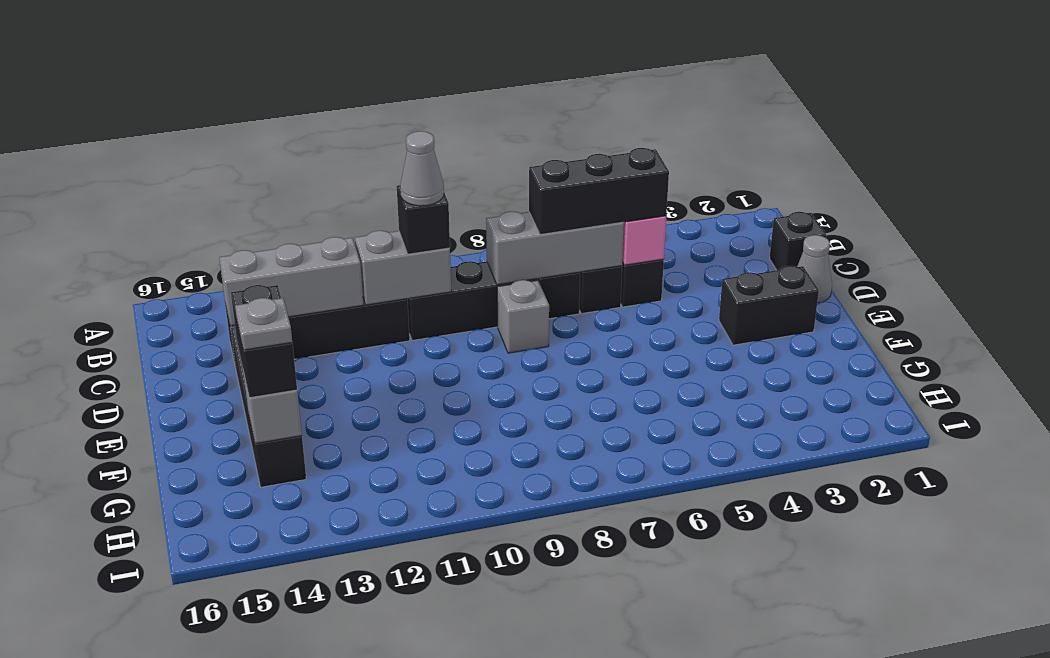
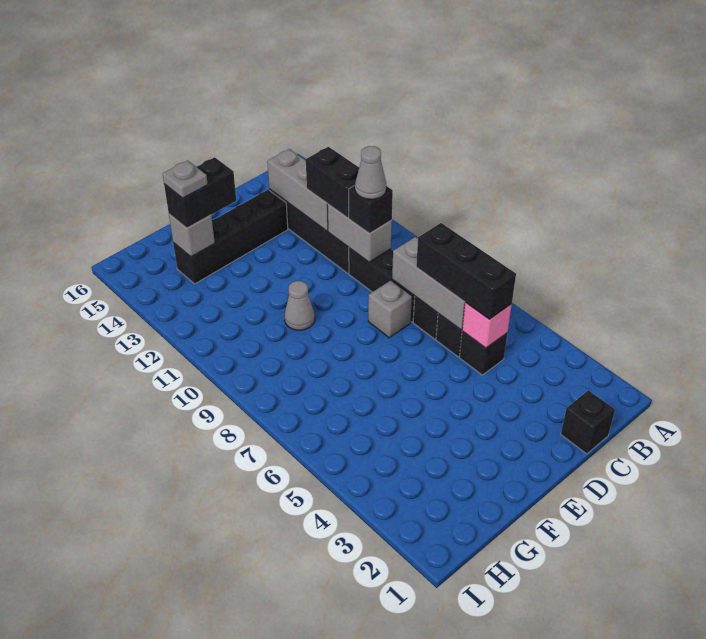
grey 1x1 cone [797,235,832,303] -> grey 1x1 cone moved to [284,281,315,330]
black 1x2 brick [719,266,819,345] -> black 1x2 brick moved to [306,147,359,218]

